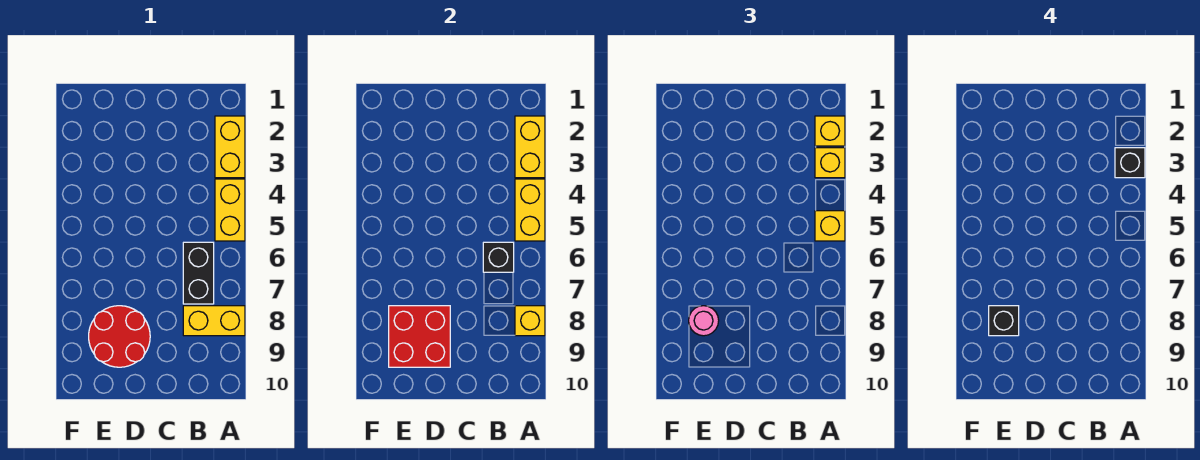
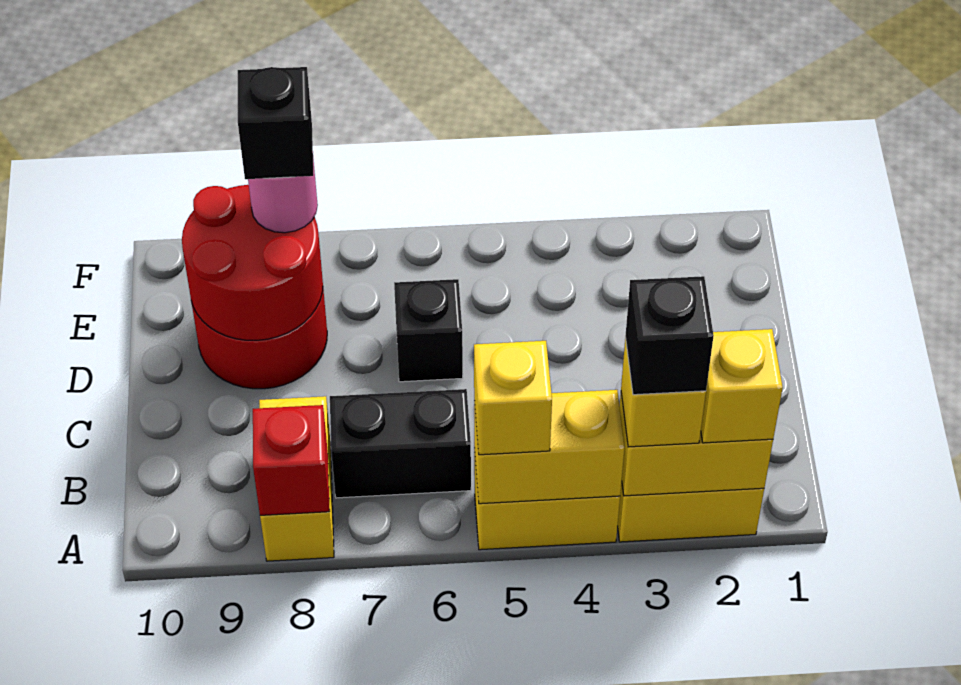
yellow 1x1 brick [515,306,545,336] -> red 1x1 brick [253,405,330,515]
black 1x1 brick [483,242,514,272] -> black 1x1 brick moved to [394,279,463,382]
red 2x2 brick [389,306,450,367] -> red 2x2 round brick [182,185,323,340]

